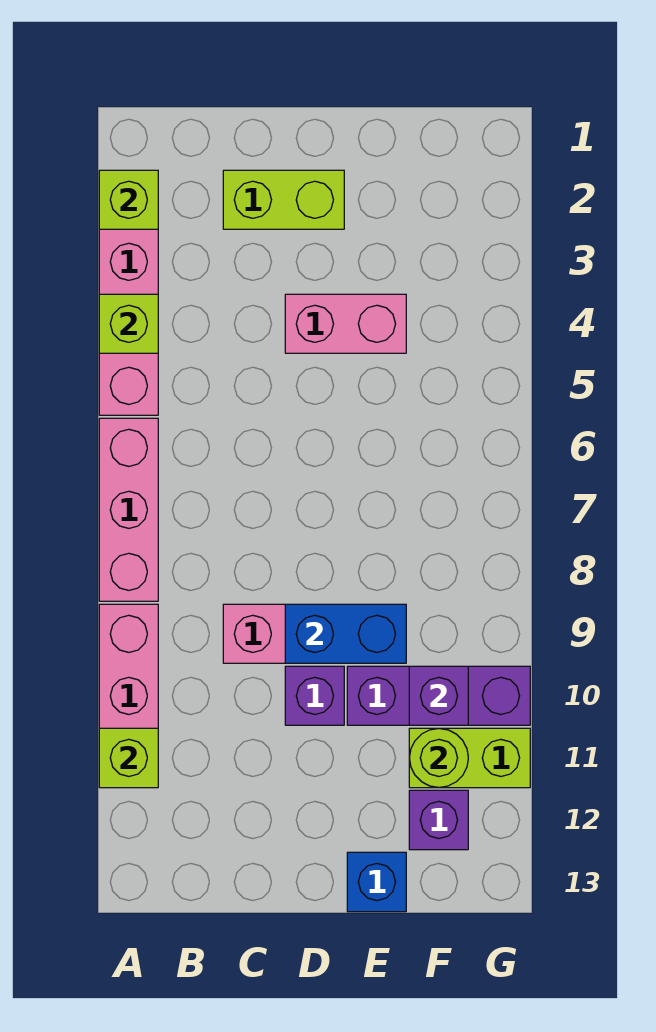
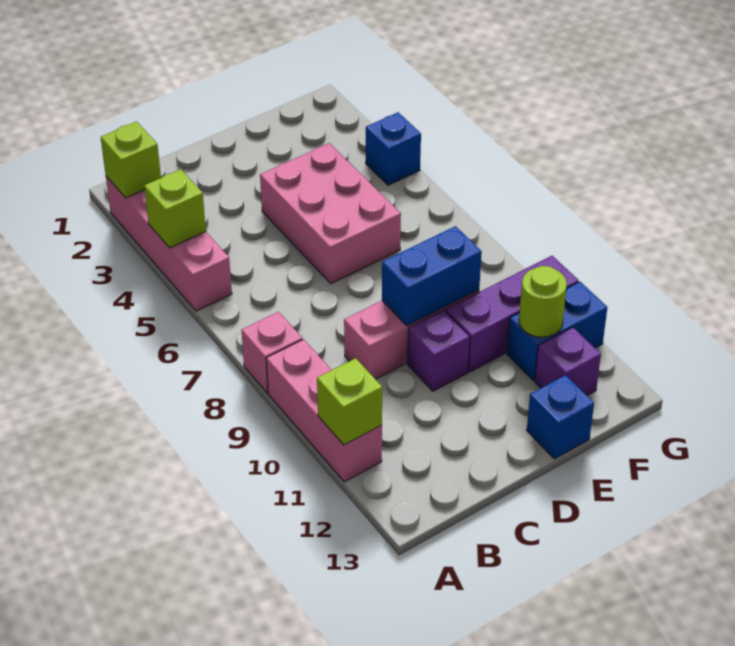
pink 1x3 brick [99,418,158,601] -> pink 1x1 brick [242,312,303,393]
lime 1x2 brick [223,170,344,229] -> none
pink 1x2 brick [285,294,406,353] -> pink 2x3 brick [260,143,401,284]
purple 1x1 brick [409,666,468,725] -> none
lime 1x2 brick [409,728,530,788] -> blue 1x2 brick [507,282,607,381]
none -> blue 1x1 brick [366,112,421,185]

